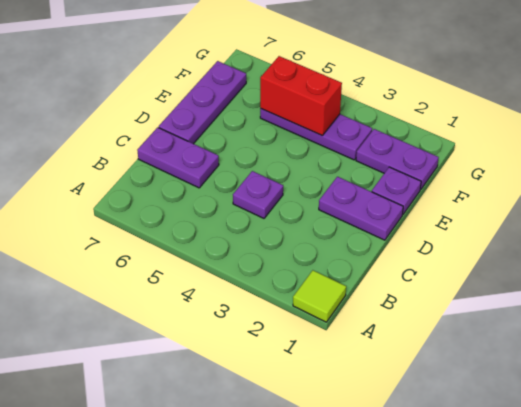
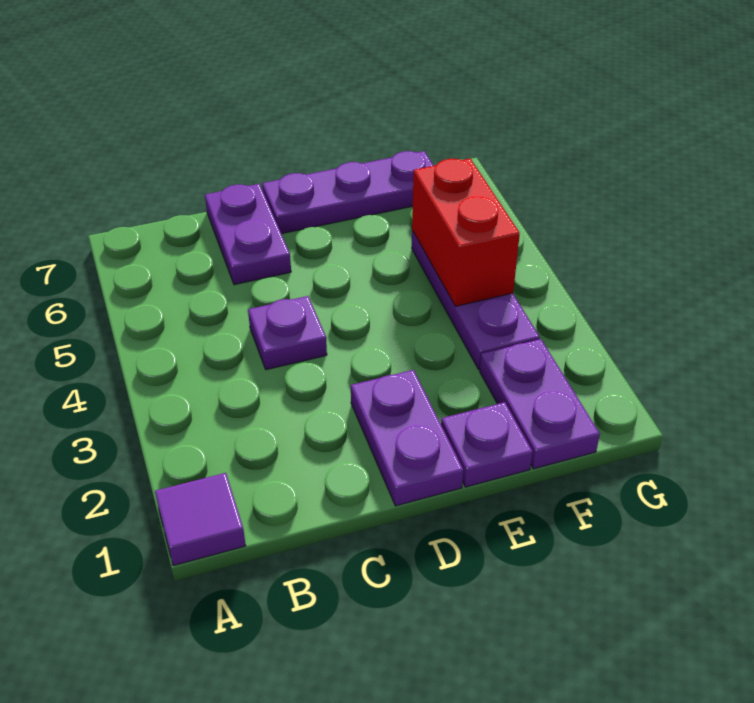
lime 1x1 tile [293,270,346,322] -> purple 1x1 tile [155,473,246,566]

